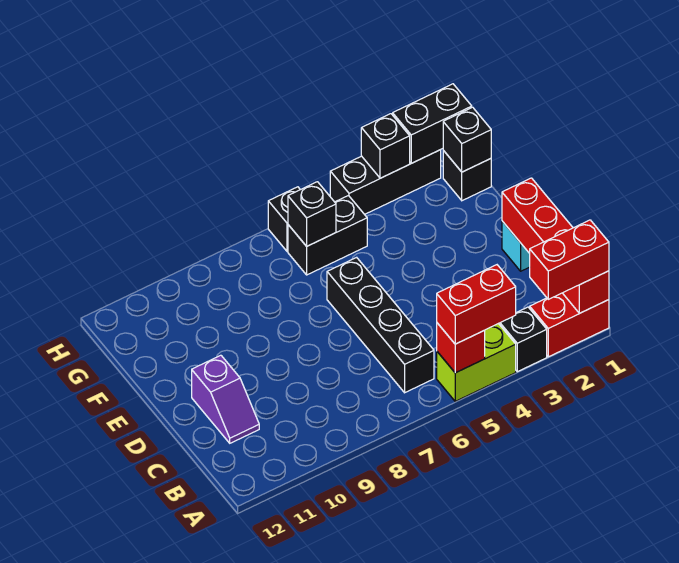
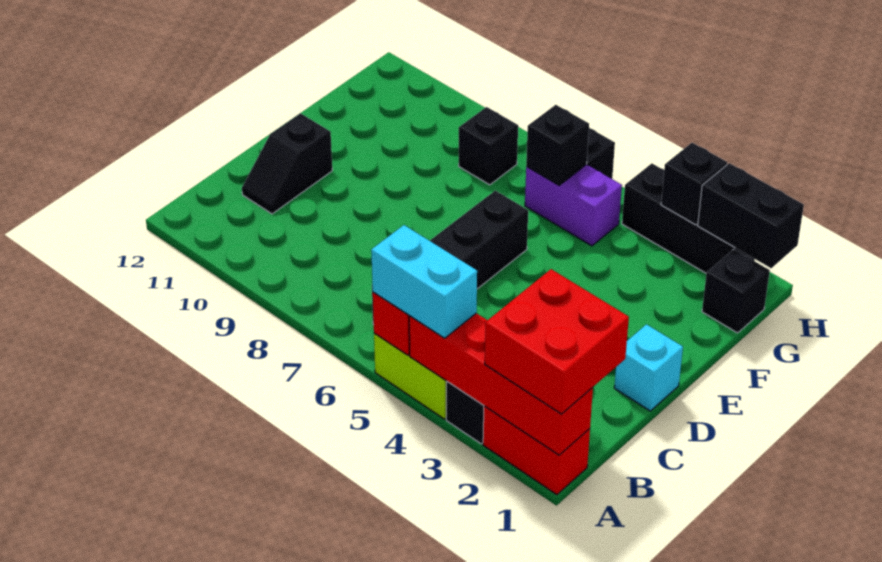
red 1x4 brick [502,178,609,313] -> red 1x4 brick turned to [409,313,593,455]
red 1x2 brick [530,220,609,299] -> red 2x2 brick [485,269,629,414]
red 1x2 brick [437,265,516,344] -> cyan 1x2 brick [371,225,477,338]
purple 1x2 slope [192,355,259,443] -> black 1x2 slope [242,113,332,214]
black 1x1 brick [443,107,491,172] -> black 1x1 brick moved to [459,107,518,185]
black 1x2 brick [288,196,367,275] -> purple 1x2 brick [525,164,622,246]

